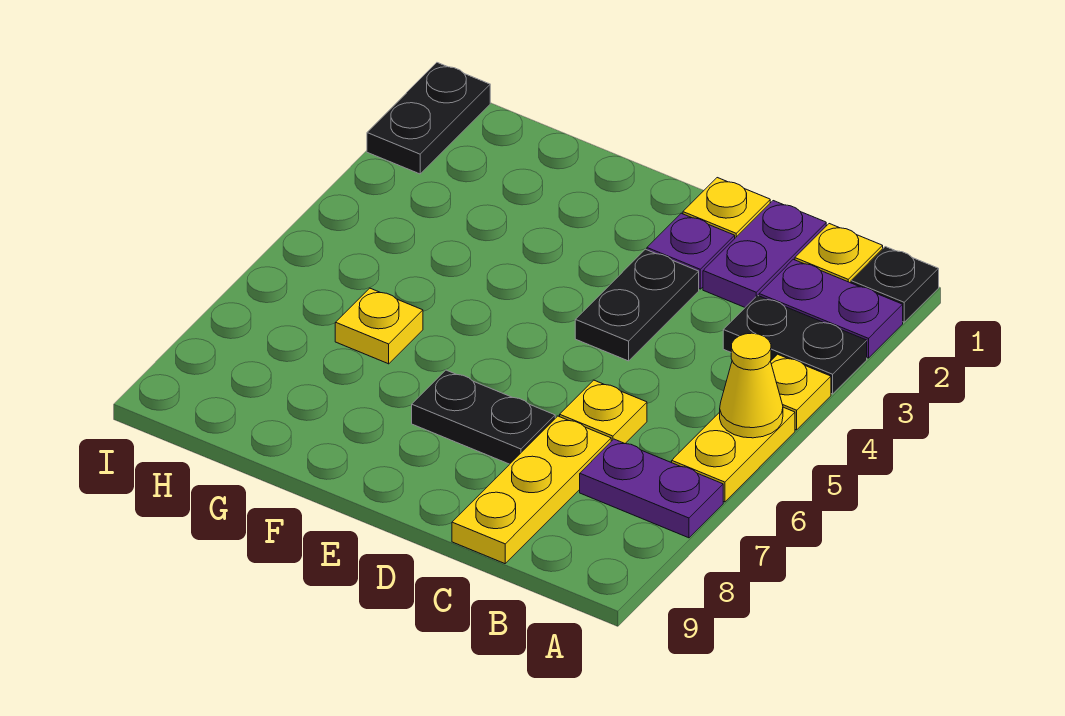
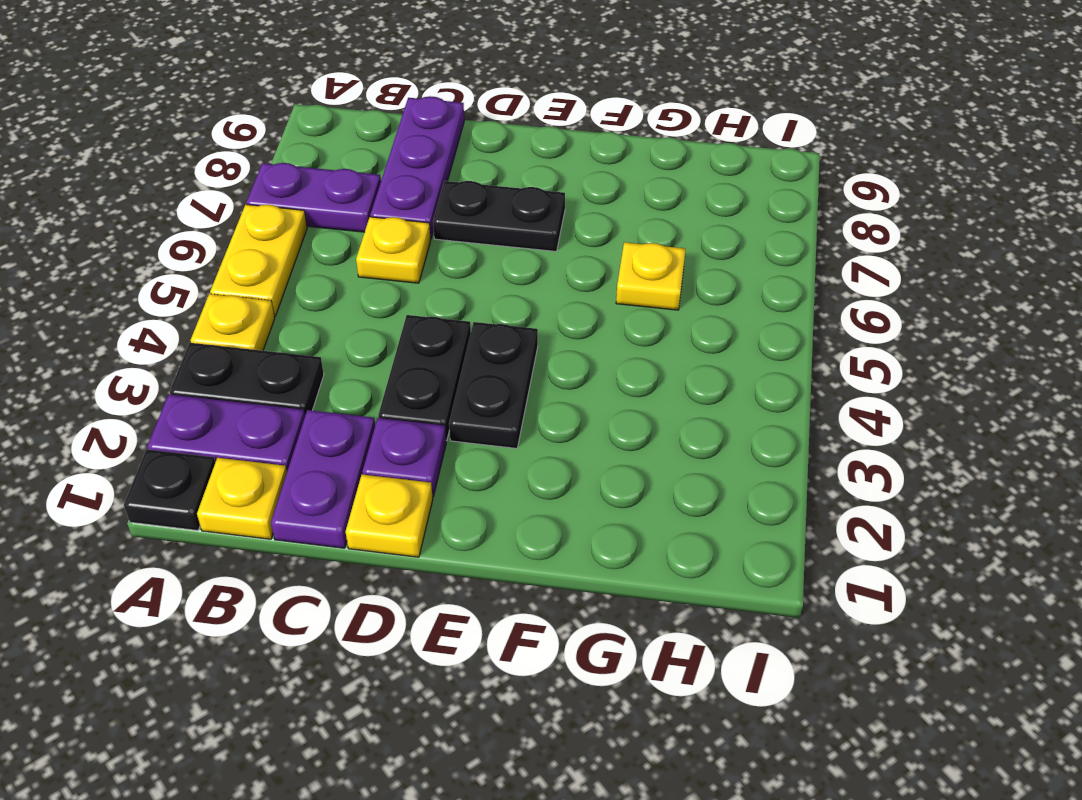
yellow 1x1 cone [720,333,783,438] -> none
yellow 1x3 plate [452,416,611,564] -> purple 1x3 plate [370,96,464,238]
black 1x2 plate [367,63,490,174] -> black 1x2 plate moved to [449,322,538,448]

